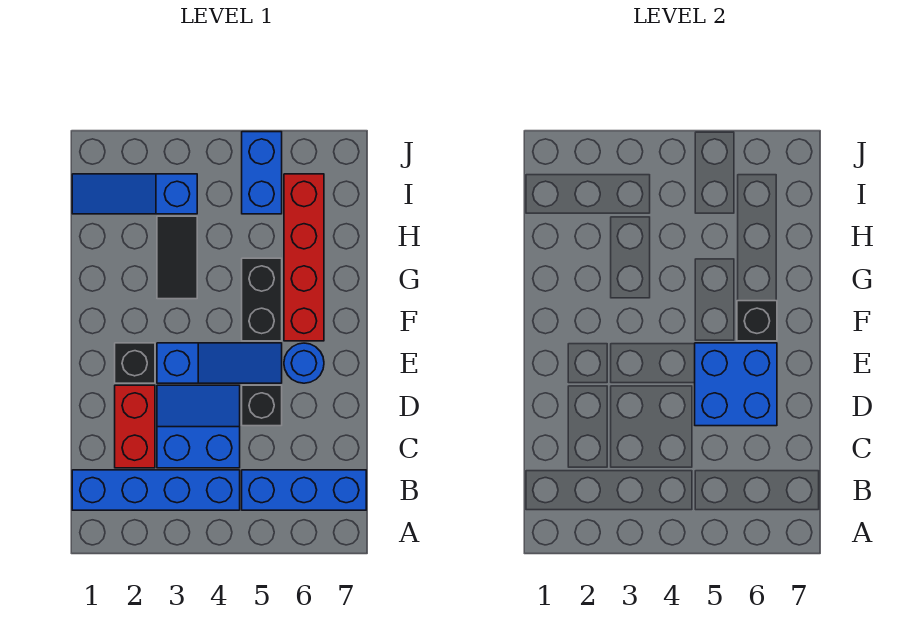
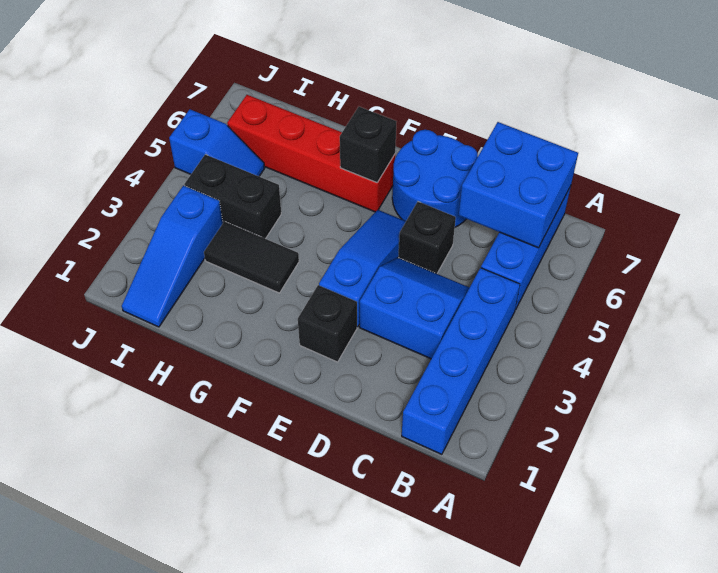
red 1x2 brick [115,385,155,468] -> none
blue 2x2 slope [157,385,240,468] -> blue 2x2 slope turned to [360,258,470,359]
blue 2x2 brick [695,343,777,426] -> blue 2x2 brick moved to [459,122,578,248]
blue 1x1 round brick [284,343,324,383] -> blue 2x2 round brick [392,130,478,227]
black 1x2 brick [242,258,282,341] -> black 1x2 brick moved to [184,154,281,239]
blue 1x2 brick [242,132,282,214] -> blue 1x2 slope [169,109,265,176]

